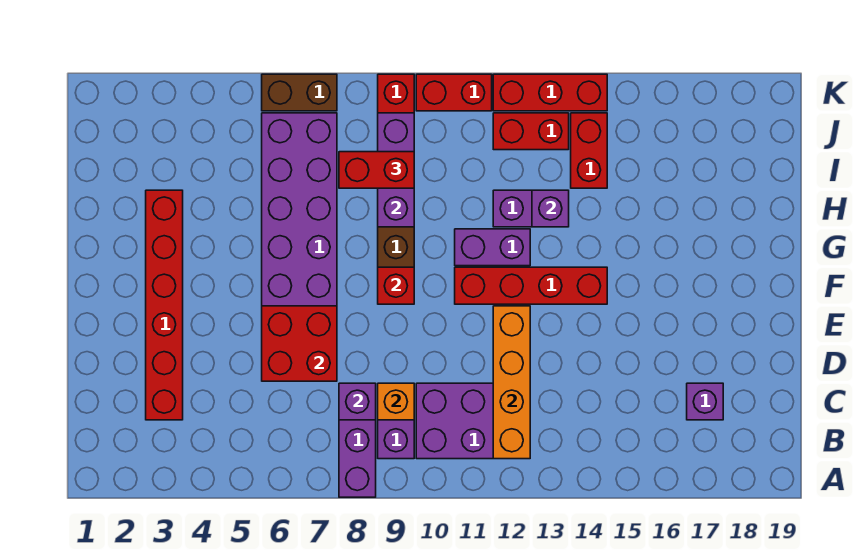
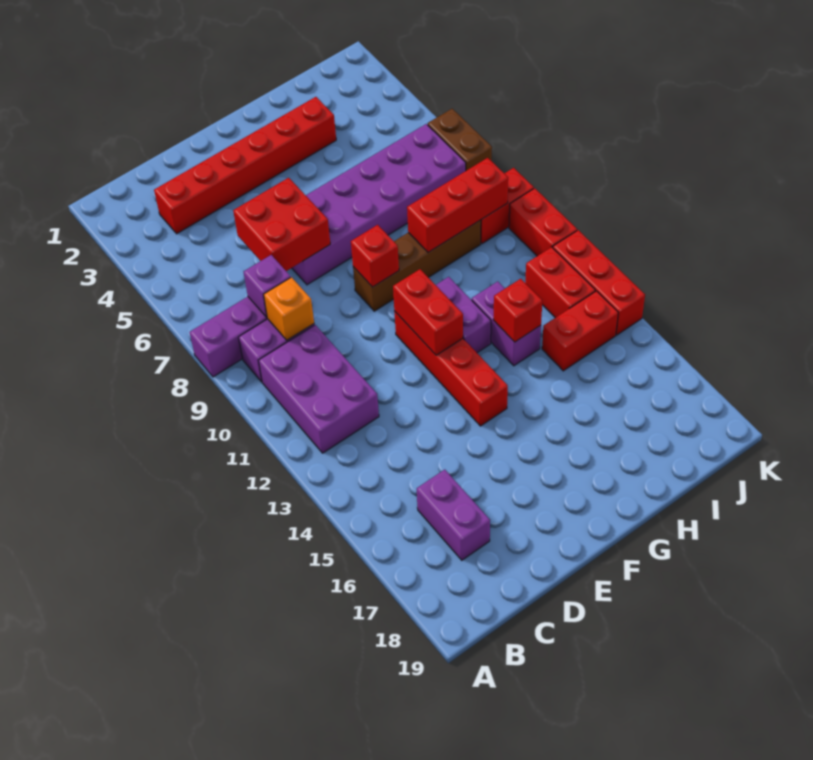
orange 1x4 brick [493,306,530,459] -> none
purple 1x1 brick [687,383,723,420] -> purple 1x2 brick [417,470,490,560]
purple 1x3 brick [378,113,414,227] -> red 1x3 brick [407,158,508,252]
purple 1x1 brick [532,190,569,227] -> red 1x1 brick [493,279,542,342]
red 1x2 brick [339,152,414,188] -> red 1x2 brick moved to [393,269,463,355]

